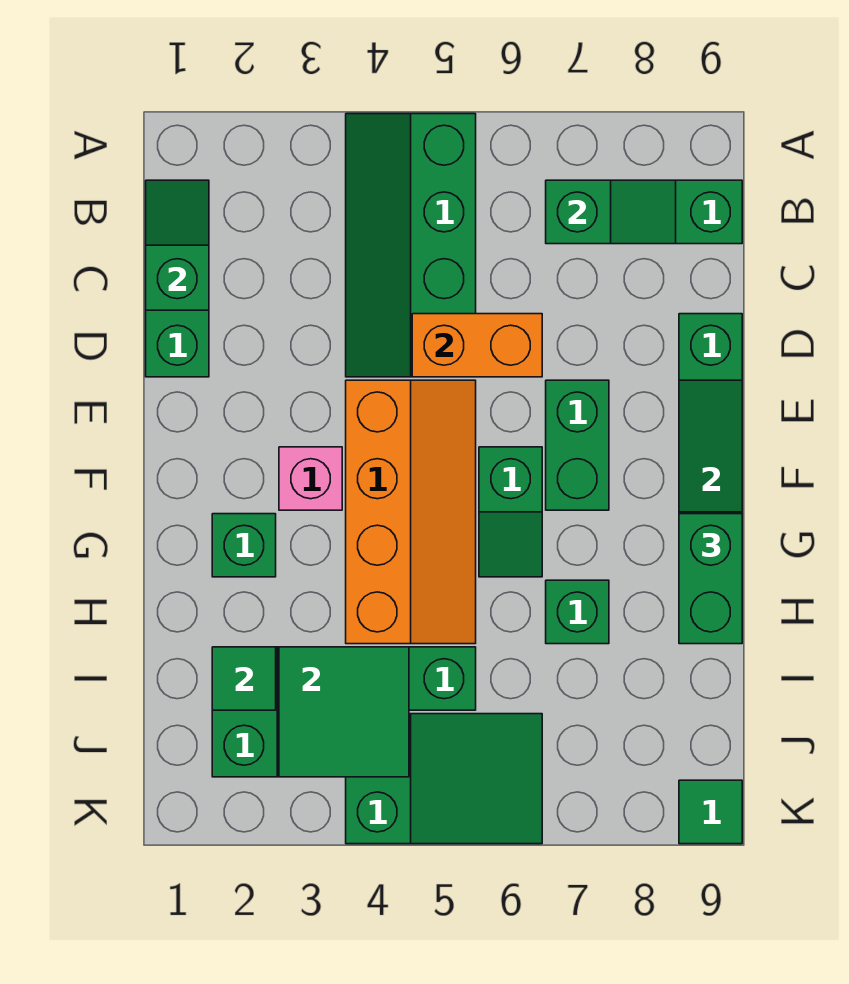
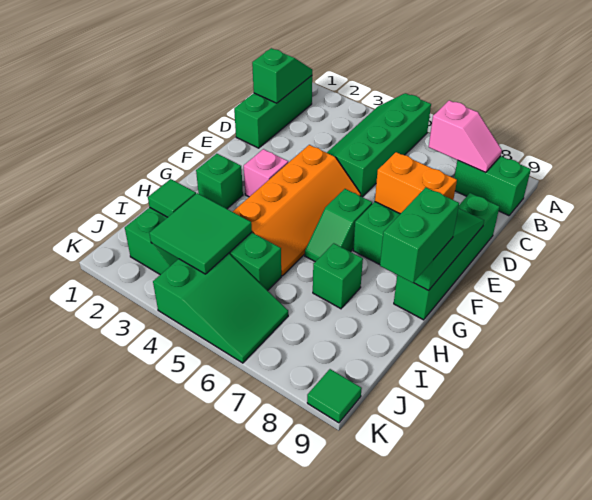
green 1x2 slope [546,180,676,244] -> pink 1x2 slope [429,100,502,172]
orange 1x2 brick [412,314,542,377] -> orange 1x2 brick moved to [375,152,457,214]

